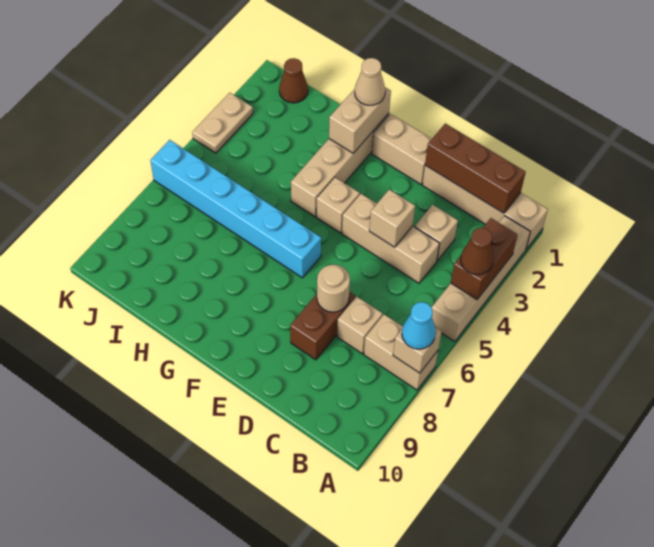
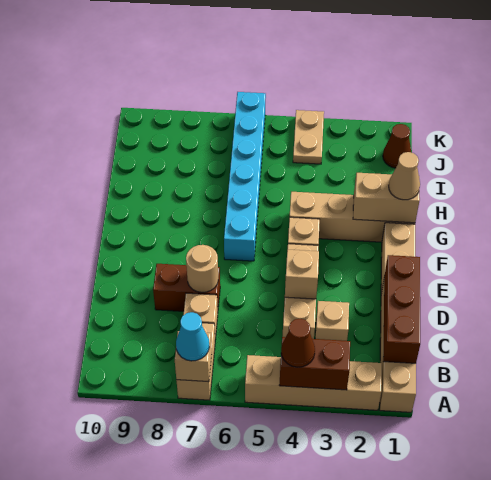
tan 1x2 plate [192,93,253,153] -> tan 1x2 plate turned to [293,110,324,164]

